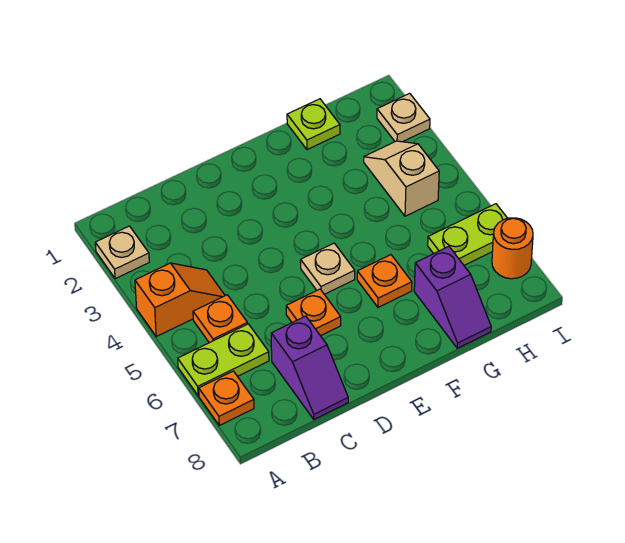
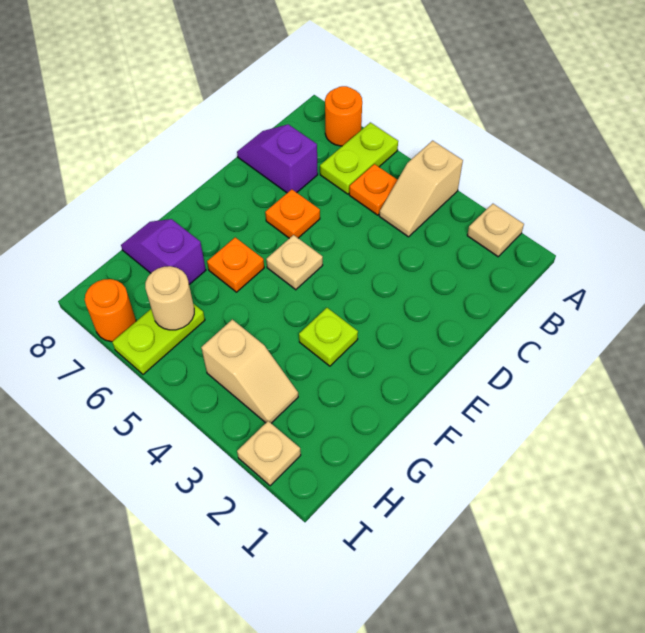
orange 1x2 slope [135,263,225,336] -> tan 1x2 slope [379,141,463,237]
orange 1x1 plate [199,371,254,425] -> orange 1x1 round brick [325,86,362,146]
lime 1x1 plate [287,99,340,150] -> lime 1x1 plate moved to [299,308,358,366]
none -> tan 1x1 round brick [145,266,194,330]

